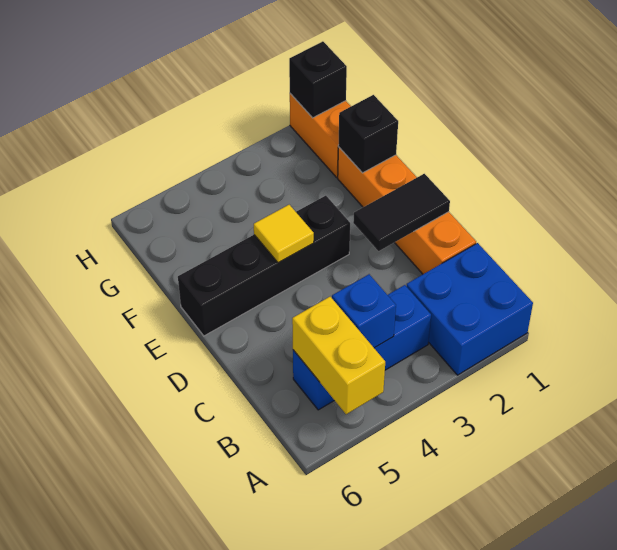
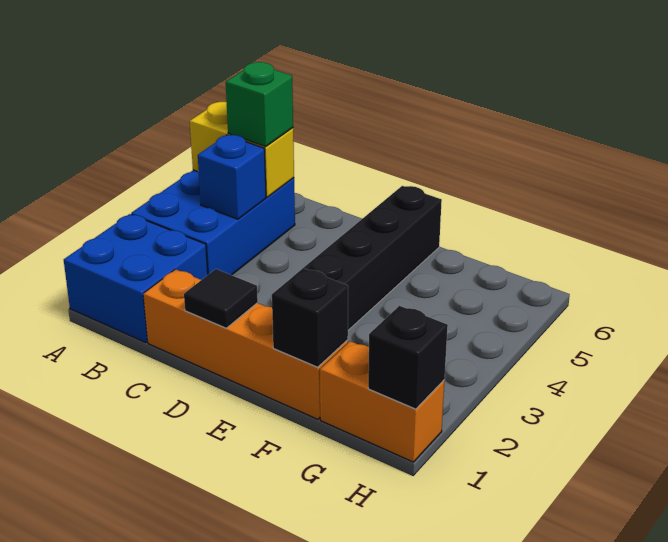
blue 1x3 brick [293,285,431,410] -> blue 2x3 brick [131,170,295,275]
none -> green 1x1 brick [226,62,293,146]
black 1x2 tile [353,174,450,251] -> black 1x1 tile [184,269,258,328]
yellow 1x1 tile [254,205,314,263] -> none

